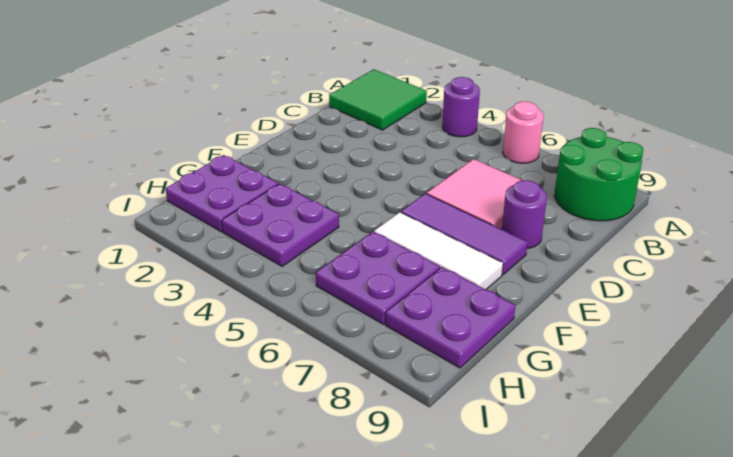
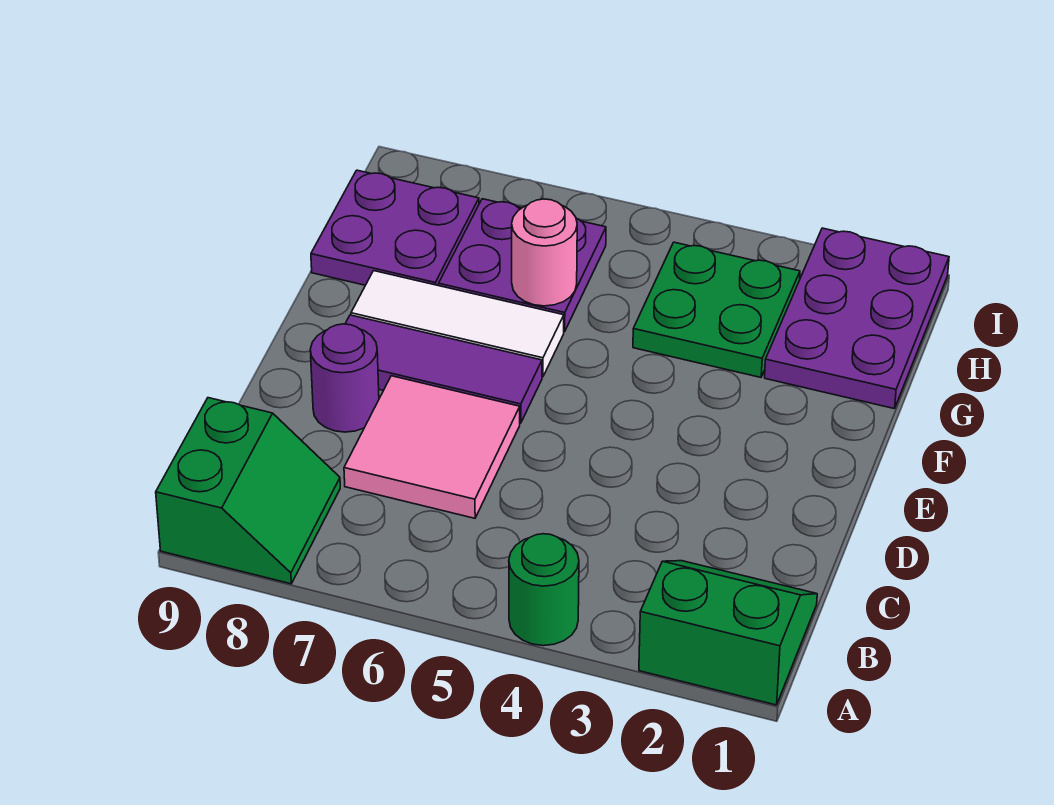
green 2x2 tile [329,69,427,130] -> green 2x2 slope [639,561,817,705]
purple 1x1 round brick [442,77,480,137] -> green 1x1 round brick [509,534,579,646]
pink 1x1 round brick [503,102,544,163] -> pink 1x1 round brick moved to [512,199,577,306]
green 2x2 round brick [555,128,643,221] -> green 2x2 slope [156,398,340,584]
purple 2x2 plate [165,155,278,232] -> purple 2x3 plate [765,228,949,409]
purple 2x2 plate [222,184,339,266] -> green 2x2 plate [633,242,800,377]

